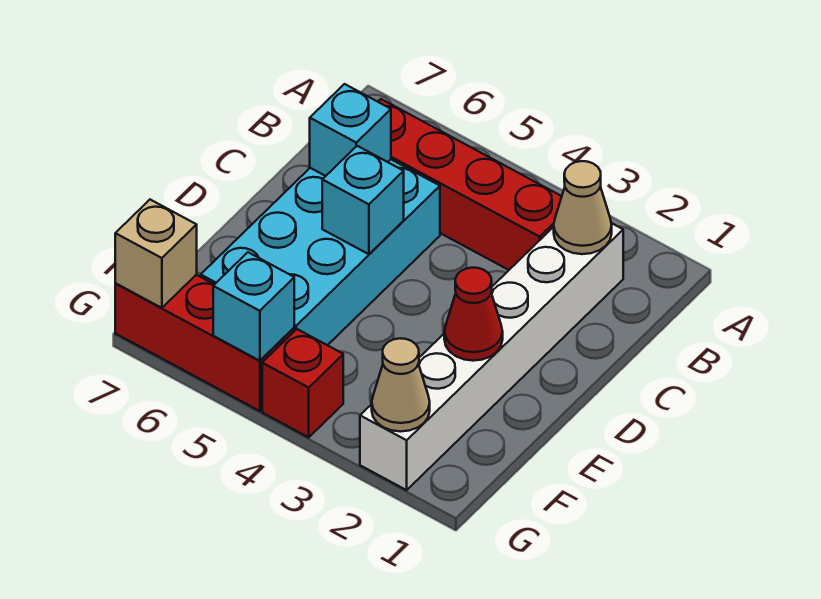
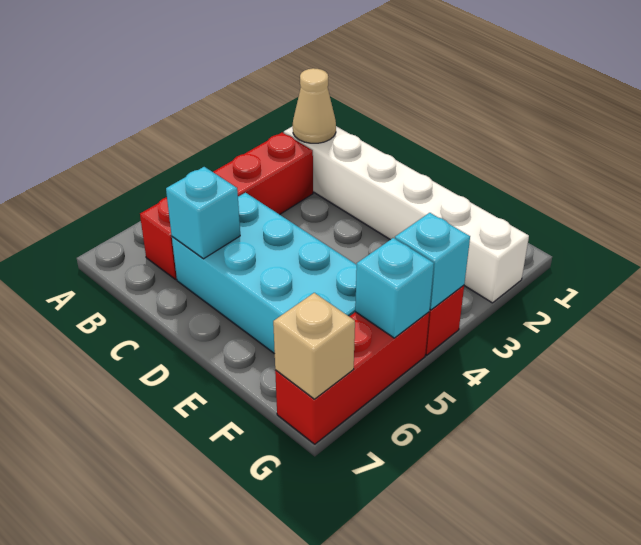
cyan 1x1 brick [322,146,404,254] -> cyan 1x1 brick moved to [395,213,470,310]
red 1x1 cone [444,268,503,361] -> none
tan 1x1 cone [372,338,430,432] -> none

